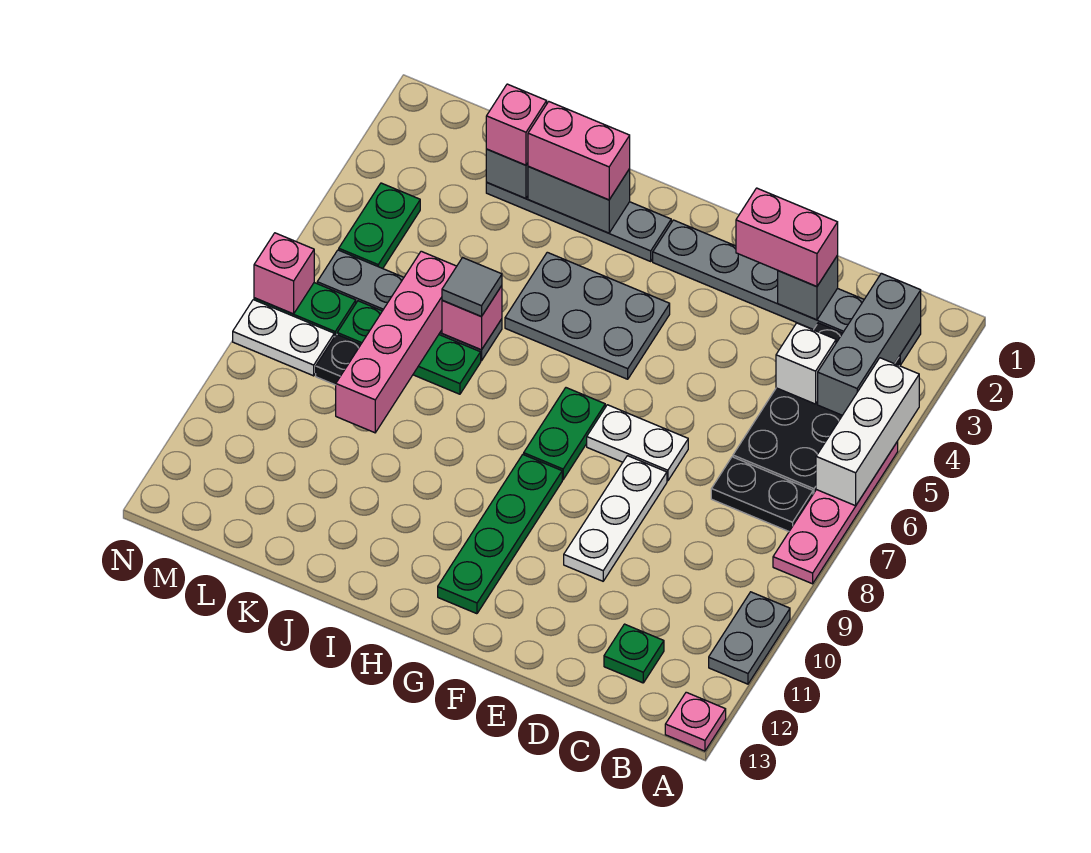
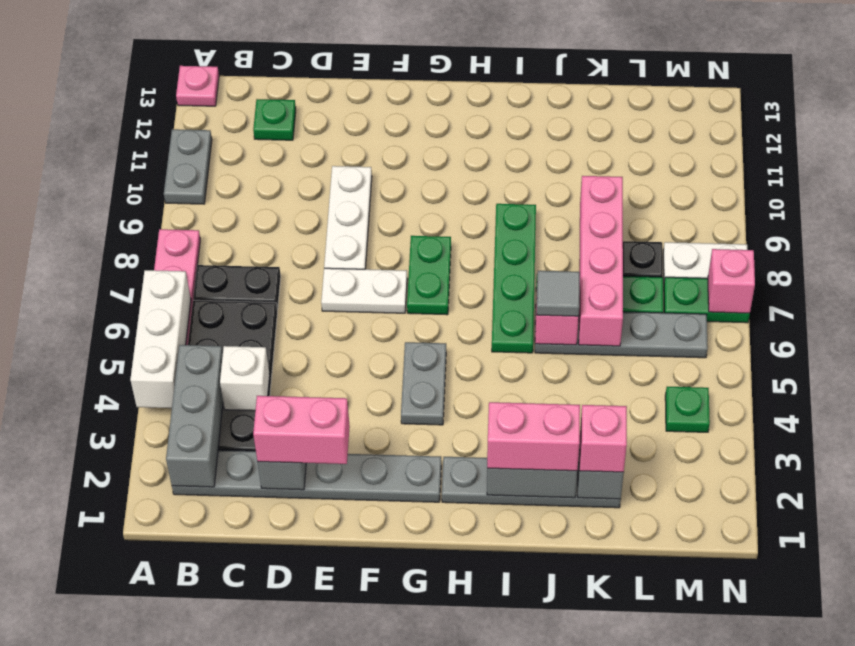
grey 2x3 plate [505,252,670,379] -> grey 1x2 plate [401,342,446,425]
green 1x4 plate [438,455,562,614] -> green 1x4 plate moved to [492,204,536,353]
green 1x2 plate [339,183,420,269] -> green 1x1 plate [665,387,710,432]

